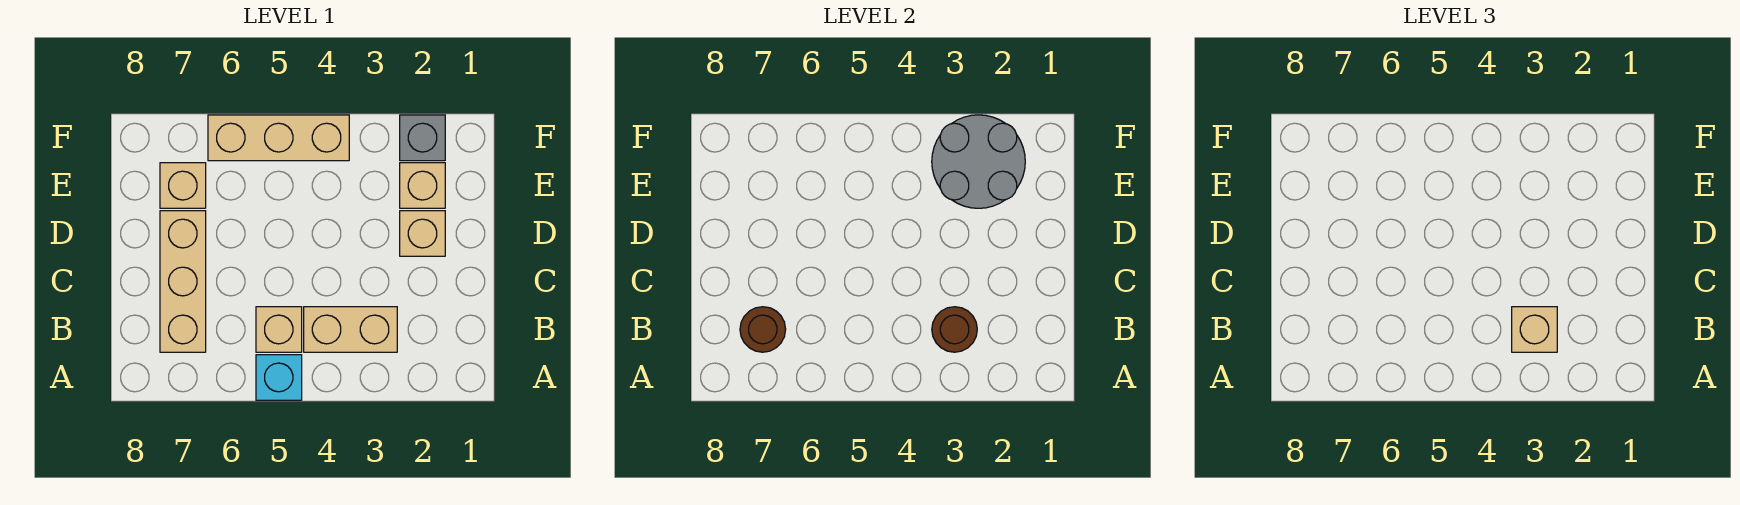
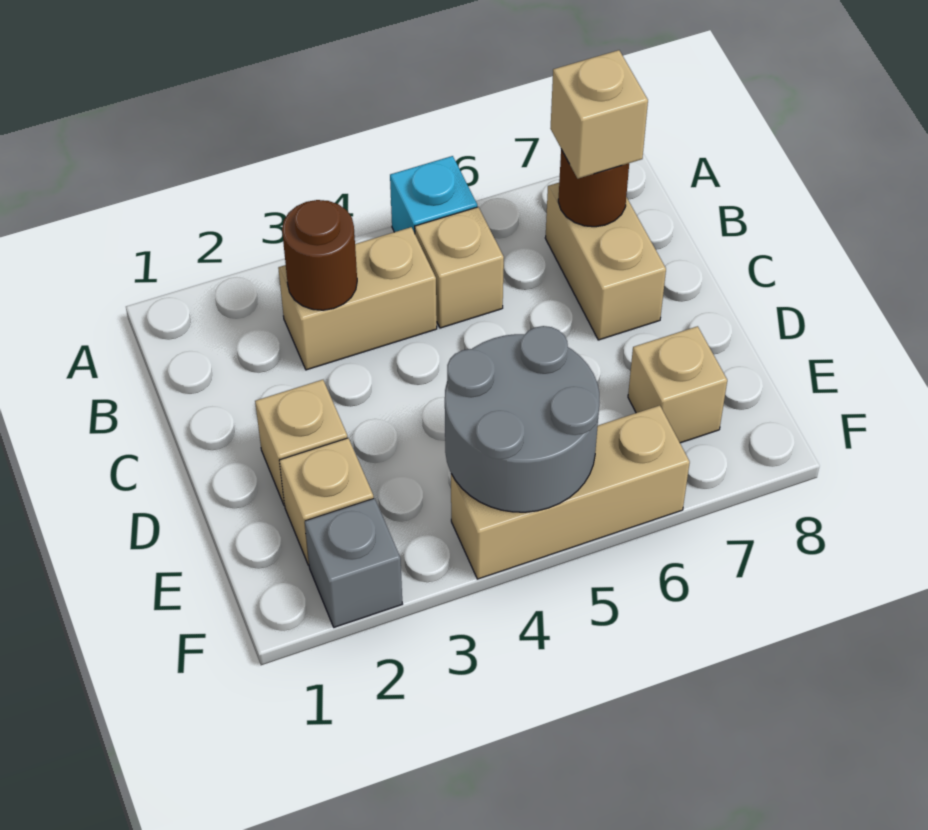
tan 1x1 brick [1512,307,1557,352] -> tan 1x1 brick moved to [550,50,648,179]
tan 1x3 brick [160,211,206,352] -> tan 1x2 brick [545,183,666,340]
grey 2x2 round brick [932,115,1025,208] -> grey 2x2 round brick moved to [445,326,599,512]

